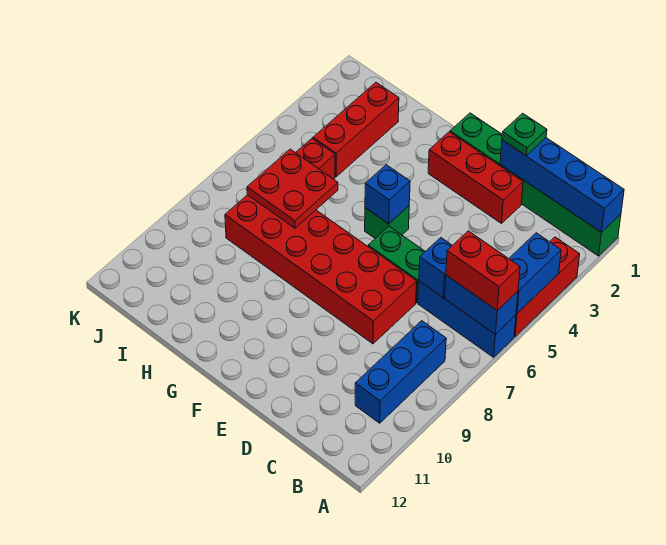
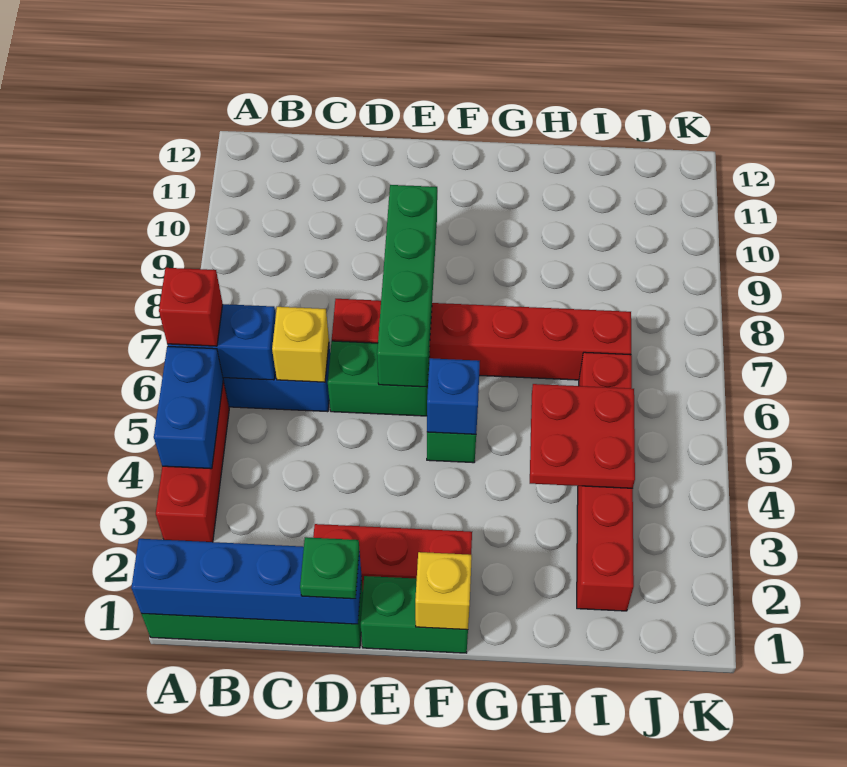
red 1x2 brick [446,231,520,311] -> red 1x1 brick [159,268,223,346]
blue 1x3 brick [355,321,446,423] -> none
blue 1x1 brick [419,238,452,297] -> yellow 1x1 brick [272,307,329,382]
red 2x6 brick [225,195,417,344] -> red 1x6 brick [332,299,631,380]
none -> green 1x4 brick [377,185,437,387]
none -> yellow 1x1 brick [415,552,472,630]
red 2x2 plate [247,149,338,228] -> red 2x2 plate moved to [530,384,635,488]

